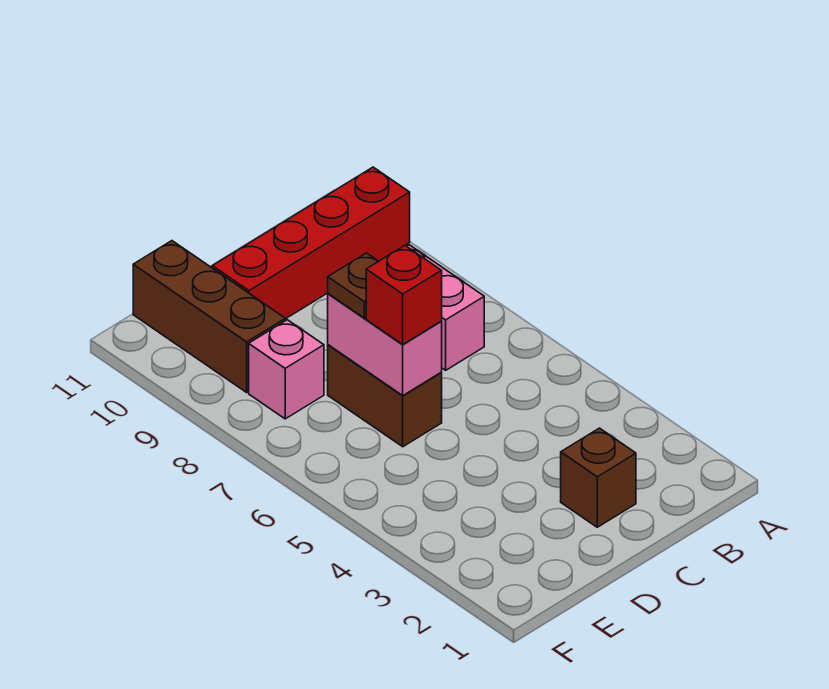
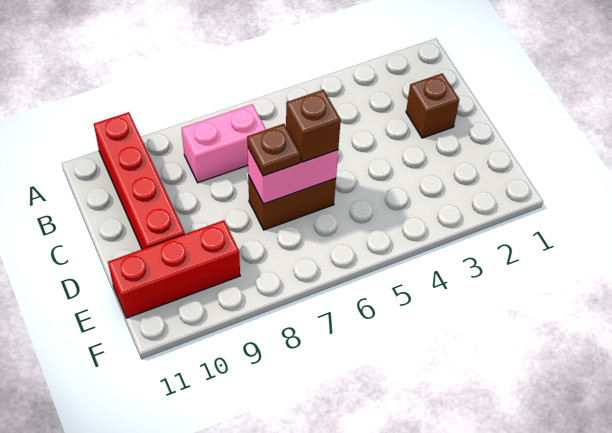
red 1x1 brick [366,245,442,345] -> brown 1x1 brick [286,90,341,162]
pink 1x1 brick [249,320,324,419] -> none
brown 1x3 brick [133,241,285,392] -> red 1x3 brick [108,220,240,318]

